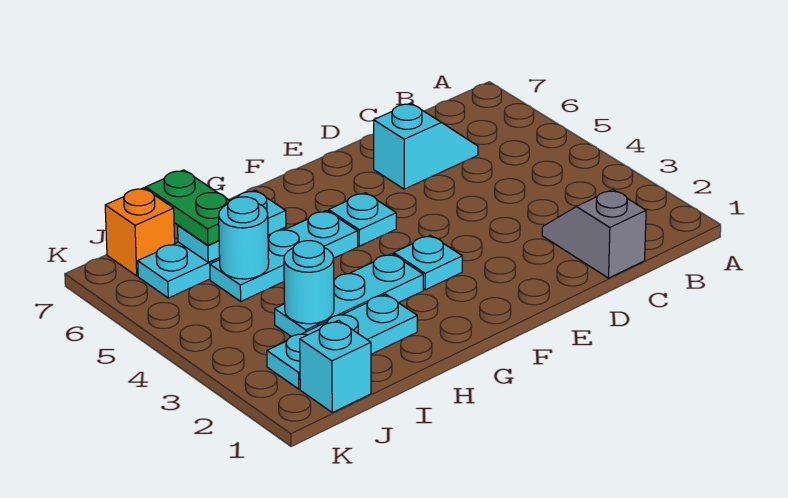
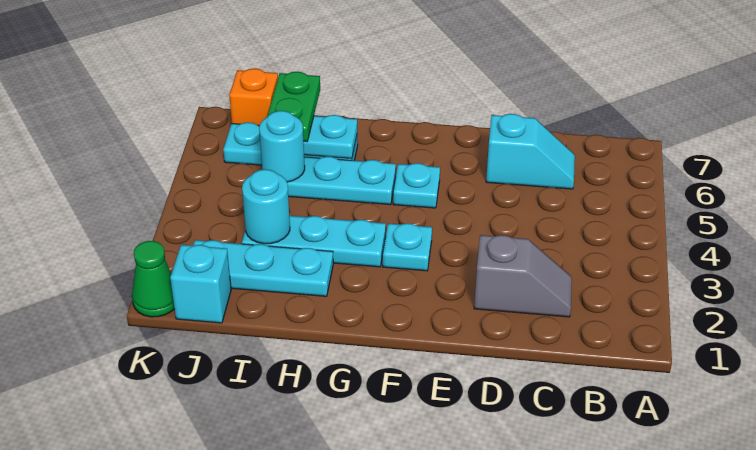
grey 1x2 slope [542,189,646,278] -> grey 1x2 slope turned to [474,235,572,317]
none -> green 1x1 cone [132,241,175,317]

